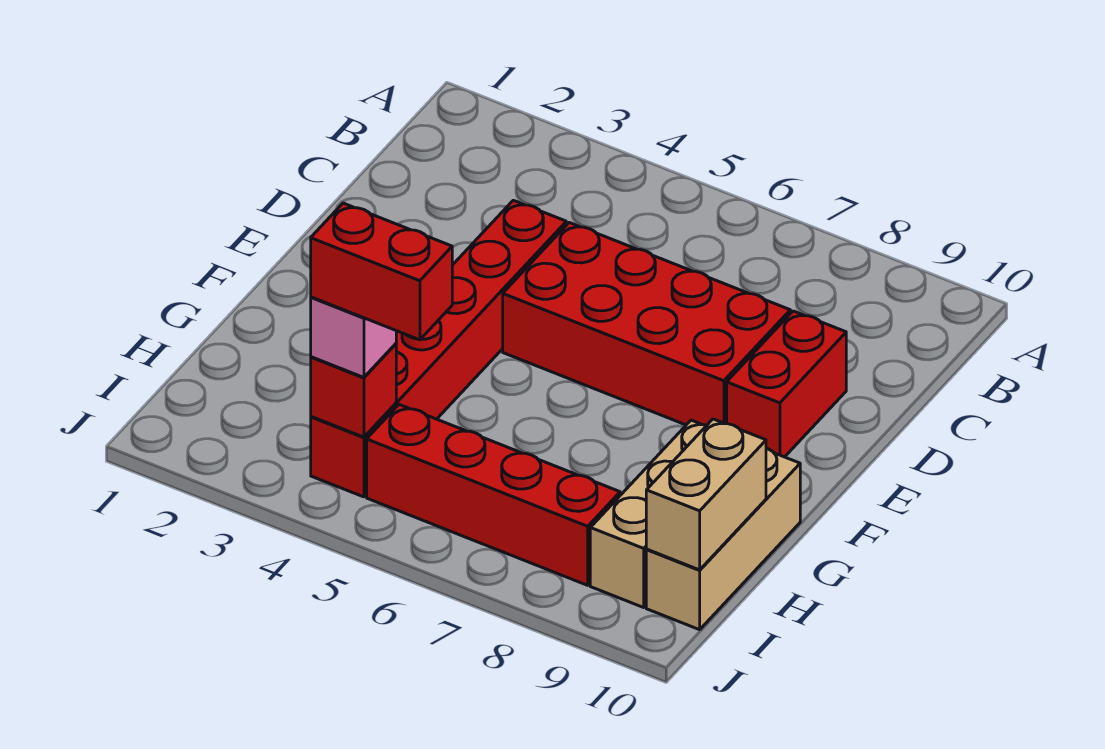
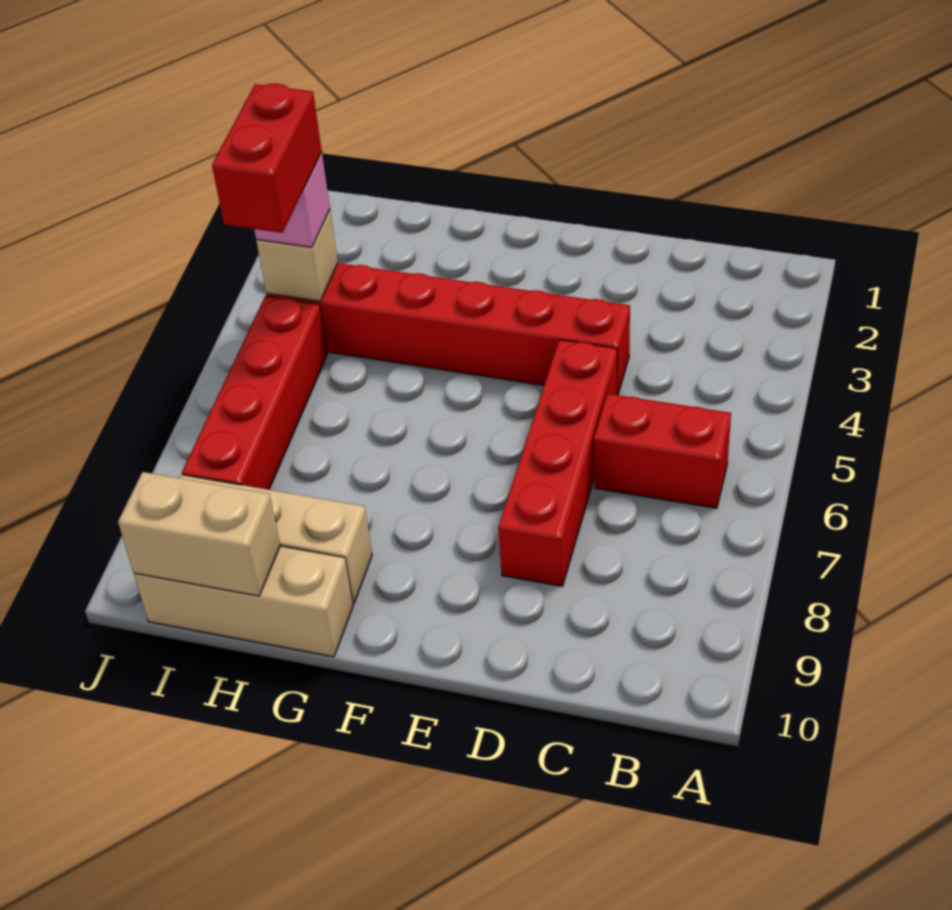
red 2x4 brick [503,223,790,425] -> red 1x4 brick [498,340,617,586]
red 1x2 brick [727,311,846,457] -> red 1x2 brick moved to [594,394,731,508]
red 1x1 brick [311,344,396,437] -> tan 1x1 brick [256,210,338,301]

